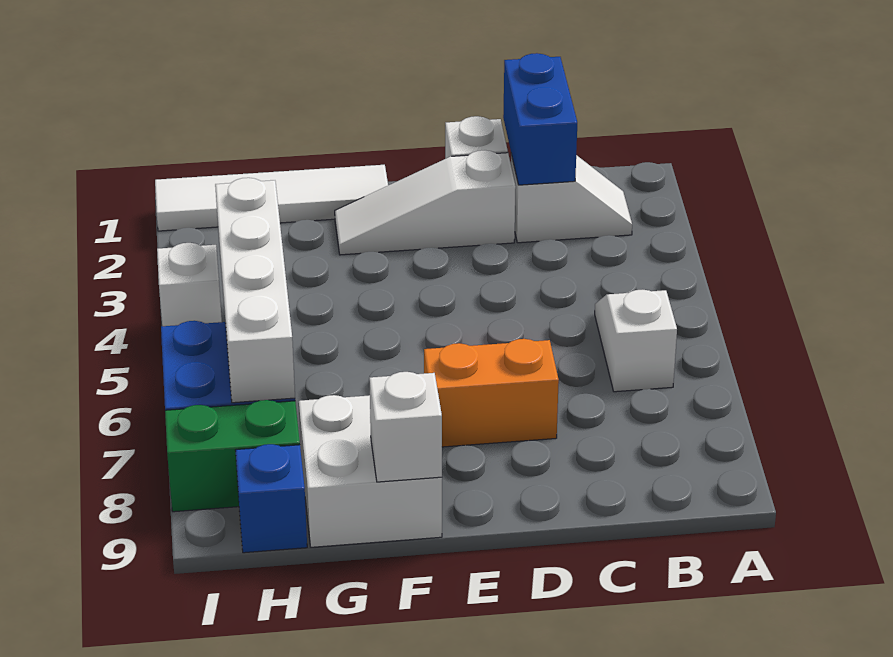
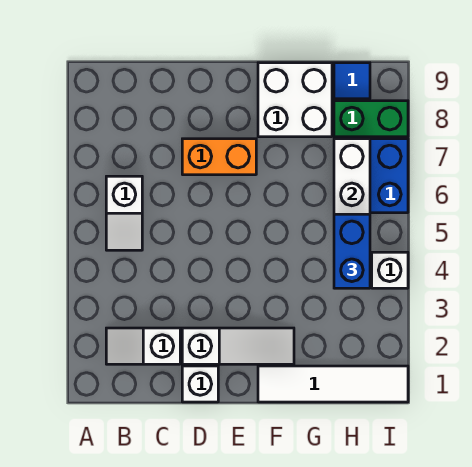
blue 1x2 brick [503,53,577,185] -> blue 1x2 brick moved to [334,214,370,288]
white 1x1 brick [369,372,442,482] -> none
blue 1x1 brick [235,444,307,553] -> blue 1x1 tile [334,63,370,99]

